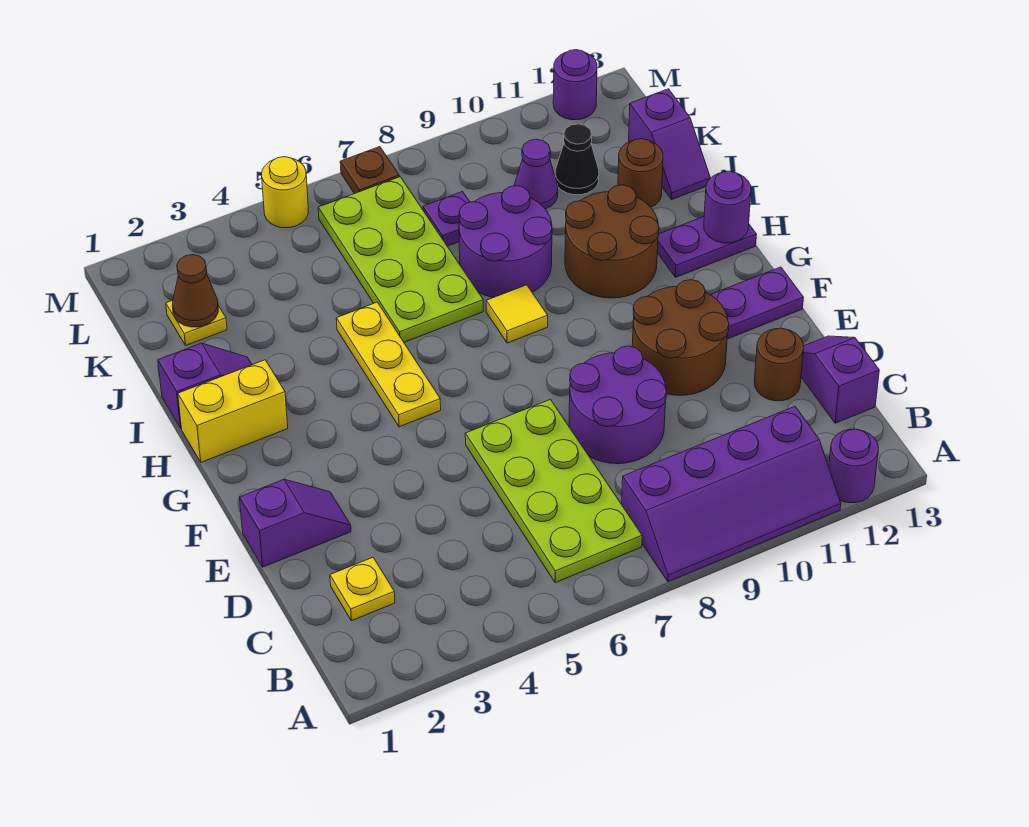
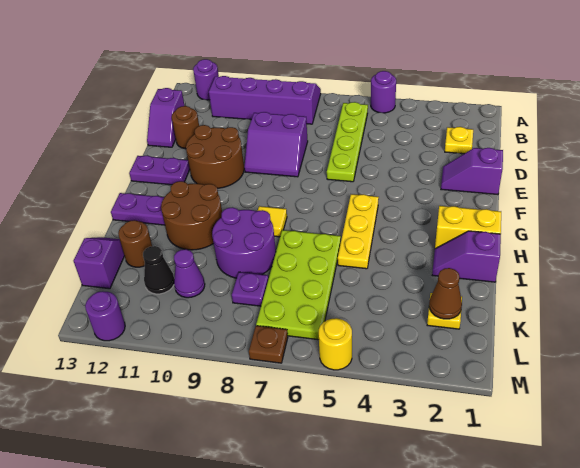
lime 2x4 plate [465,399,642,583] -> lime 1x4 plate [327,102,368,182]
purple 2x2 round brick [569,346,667,464] -> purple 2x2 slope [244,112,308,177]
purple 1x1 round brick [704,171,751,243] -> purple 1x1 round brick moved to [371,71,396,113]

